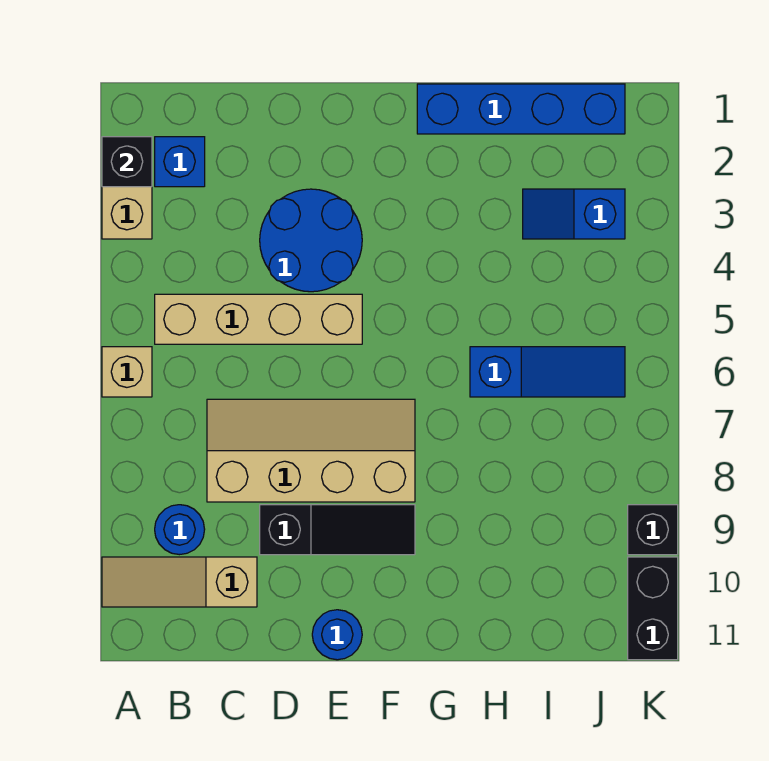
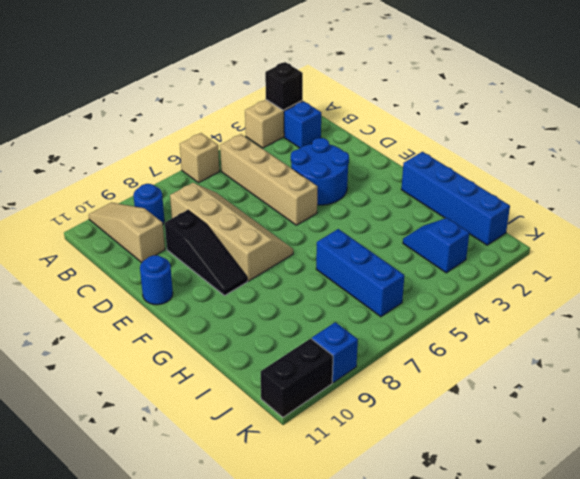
blue 1x3 slope [470,347,625,397] -> blue 1x3 brick [316,229,404,317]
black 1x1 brick [628,505,678,555] -> blue 1x1 brick [312,322,358,383]

